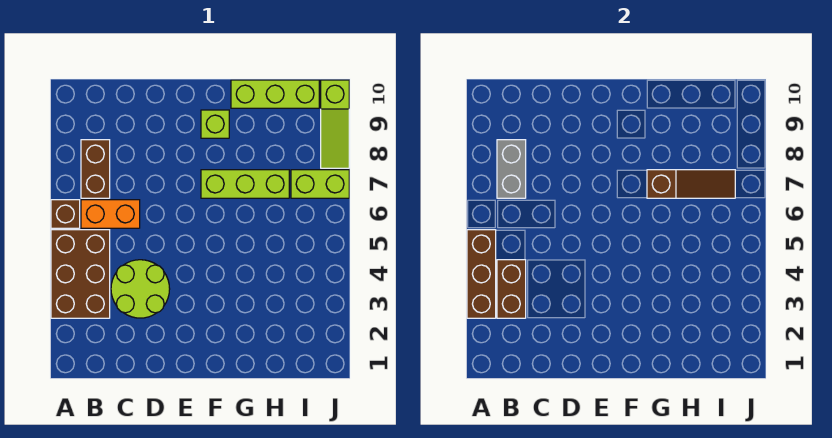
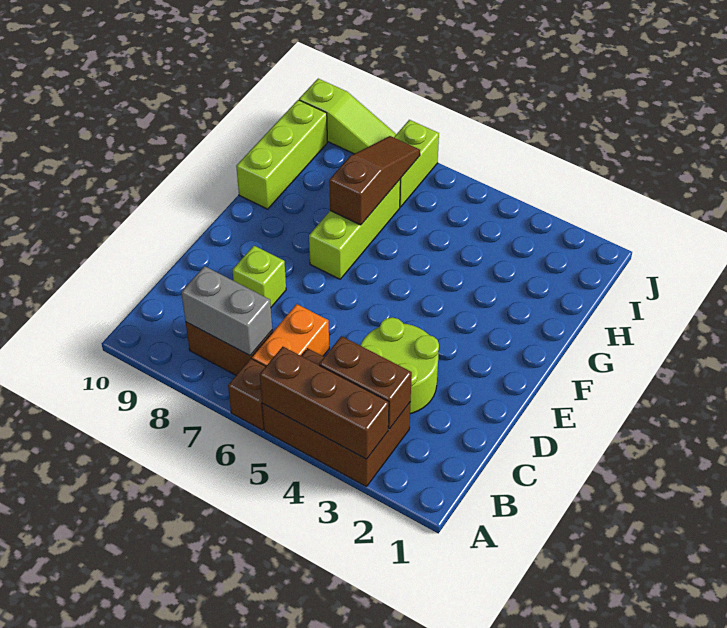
lime 1x1 brick [201,110,229,138] -> lime 1x1 brick moved to [232,246,286,307]

